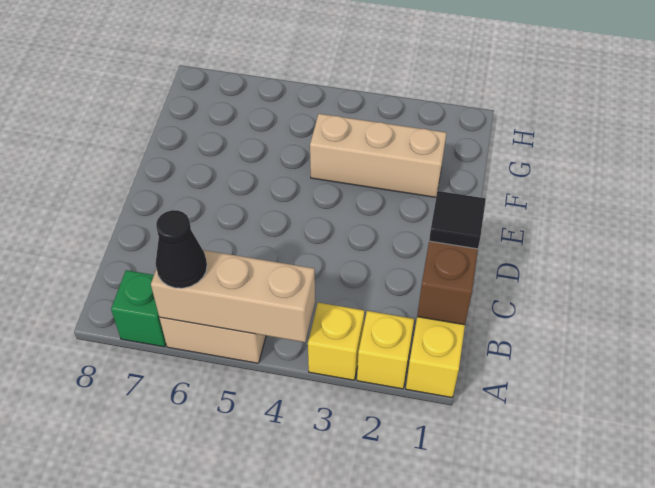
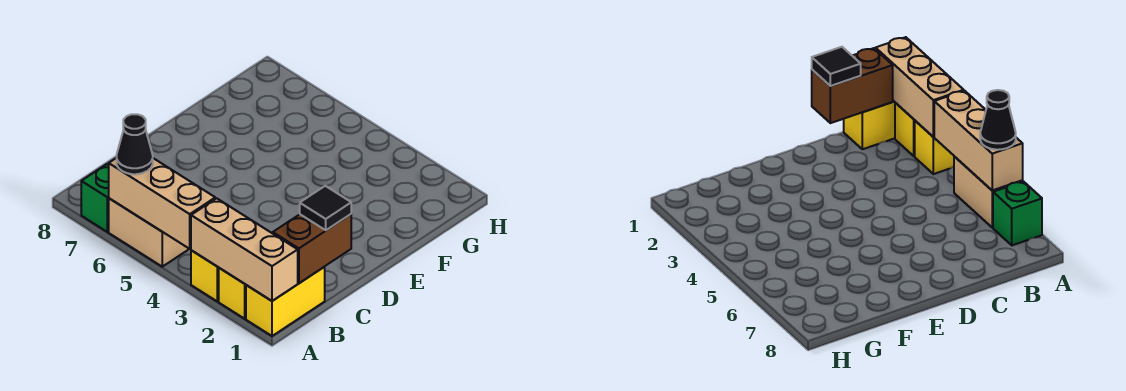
tan 1x3 brick [310,114,446,197] -> tan 1x3 brick moved to [191,198,298,301]

